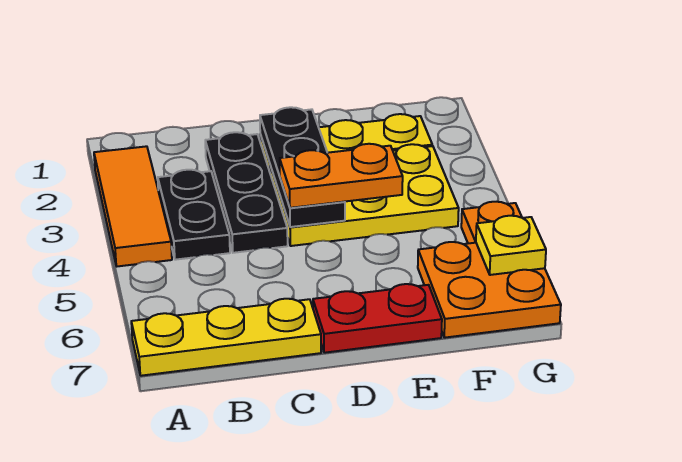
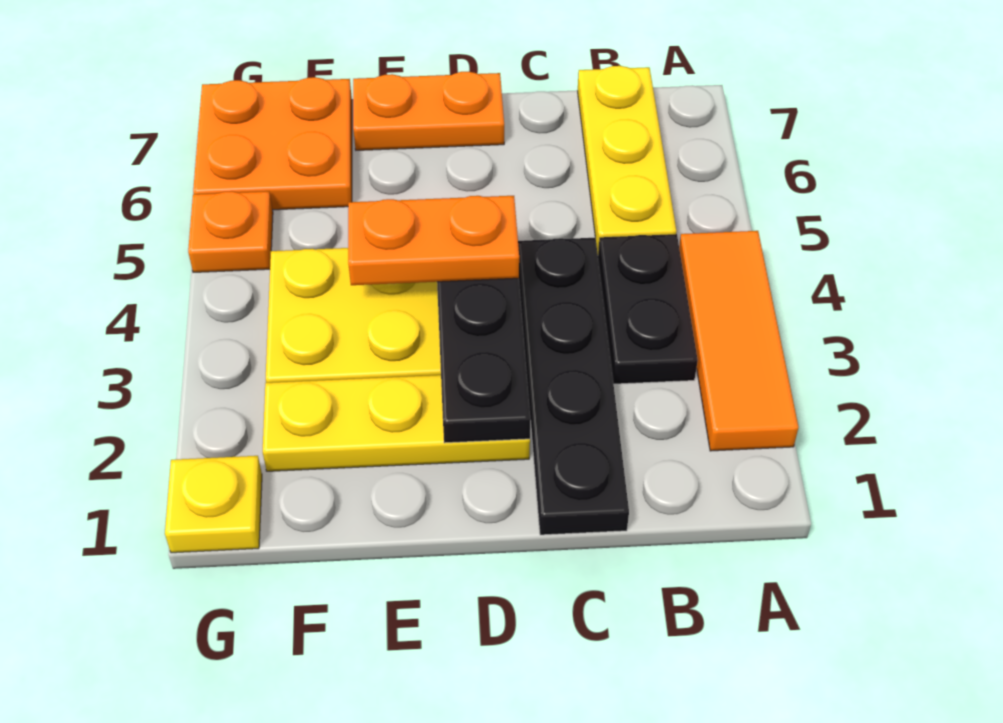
yellow 1x3 plate [131,299,321,376] -> yellow 1x3 plate turned to [578,66,676,253]
black 1x3 plate [205,132,288,253] -> black 1x4 plate [518,238,629,535]
red 1x2 plate [313,284,442,353] -> orange 1x2 plate [353,72,504,150]
yellow 1x1 plate [476,216,546,275] -> yellow 1x1 plate moved to [165,456,262,553]

